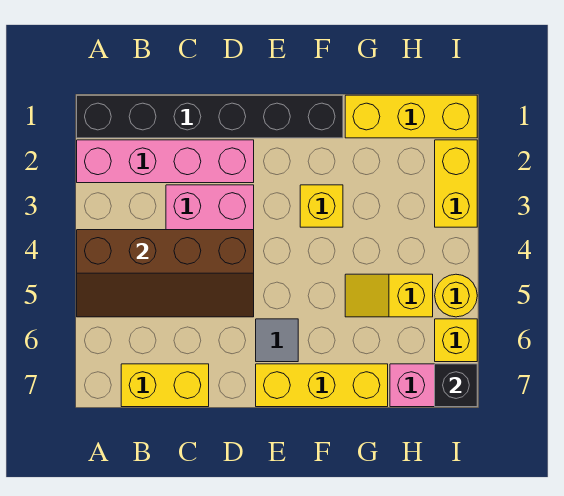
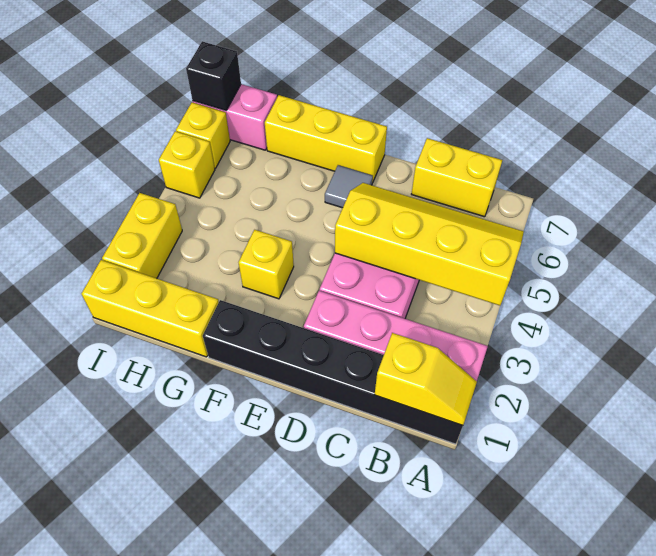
brown 2x4 slope [77,230,254,317] -> yellow 2x4 slope [335,183,524,306]
yellow 1x2 slope [345,274,433,317] -> yellow 1x2 slope moved to [375,333,477,426]
yellow 1x1 round brick [435,274,477,317] -> yellow 1x1 brick [159,131,215,198]

